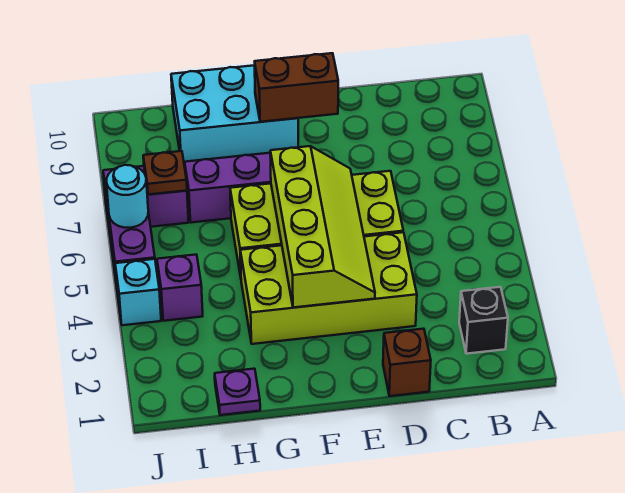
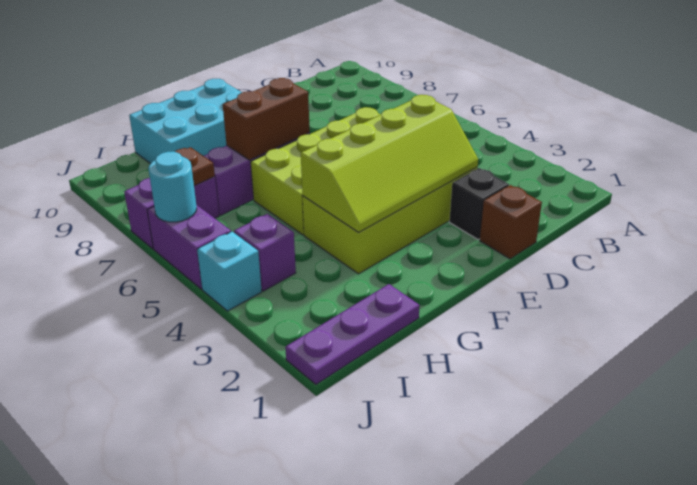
black 1x1 brick [459,287,508,354] -> black 1x1 brick moved to [449,168,509,240]
lime 2x4 slope [270,146,375,308] -> lime 2x4 slope turned to [301,95,478,232]
brown 1x2 brick [255,53,338,122] -> brown 1x2 brick moved to [223,78,310,160]
purple 1x1 plate [215,369,260,415] -> purple 1x3 plate [285,284,420,385]

